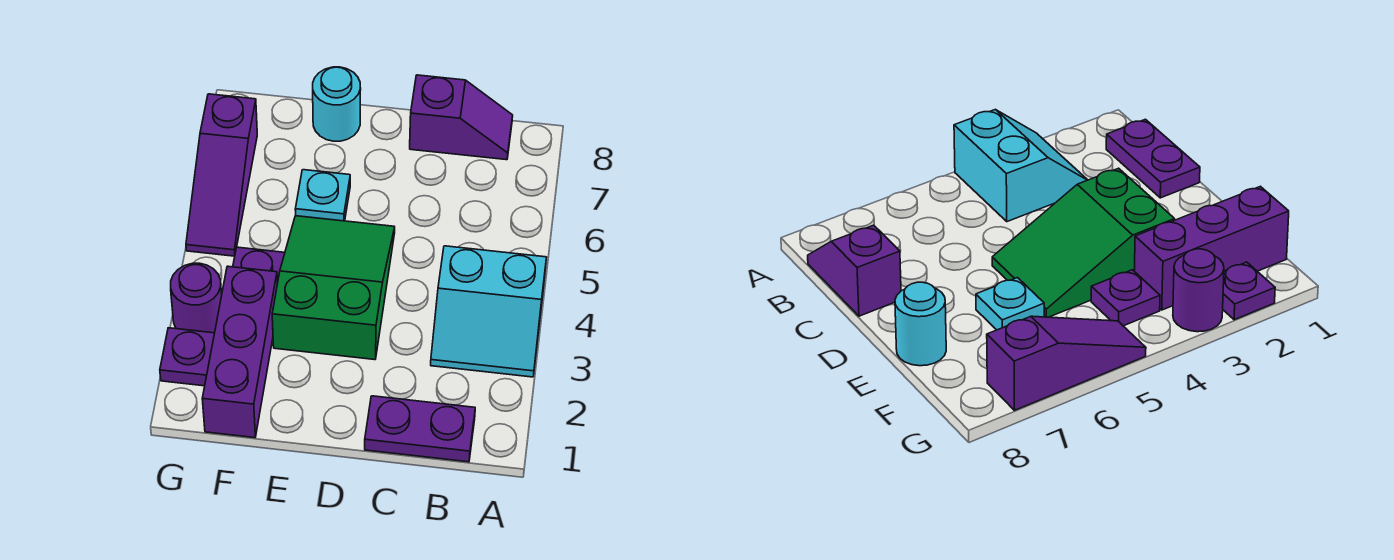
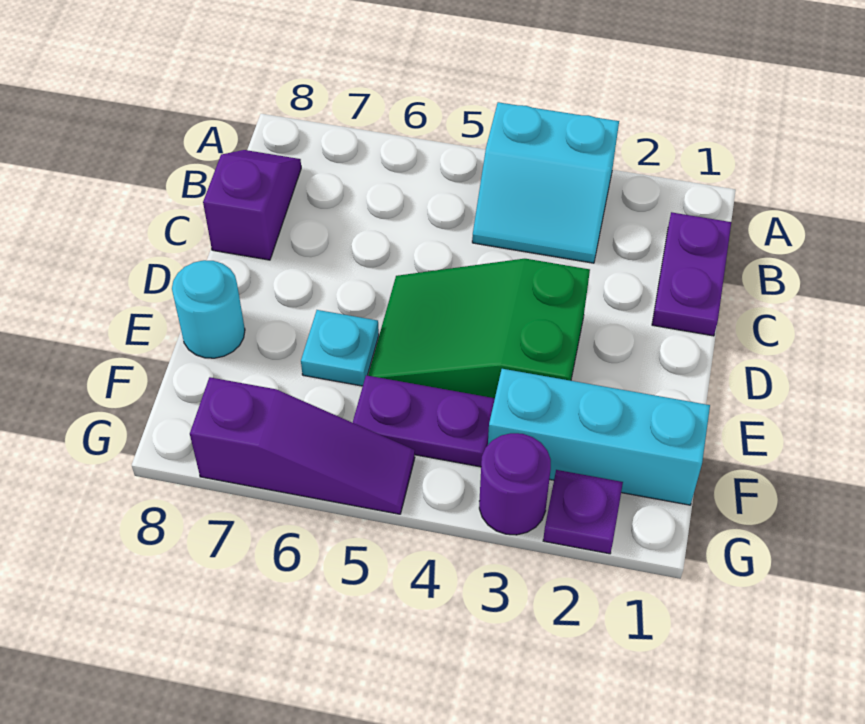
cyan 2x2 slope [431,246,547,377] -> cyan 2x2 slope turned to [472,102,619,263]
purple 1x3 brick [202,266,277,438] -> cyan 1x3 brick [488,369,710,505]
purple 1x1 plate [233,247,285,284] -> purple 1x2 plate [353,375,495,467]

